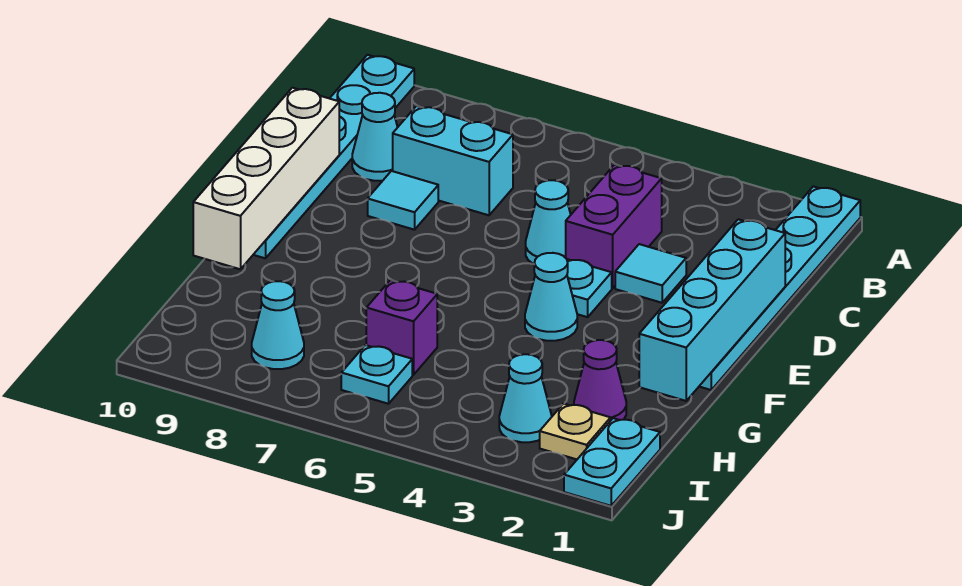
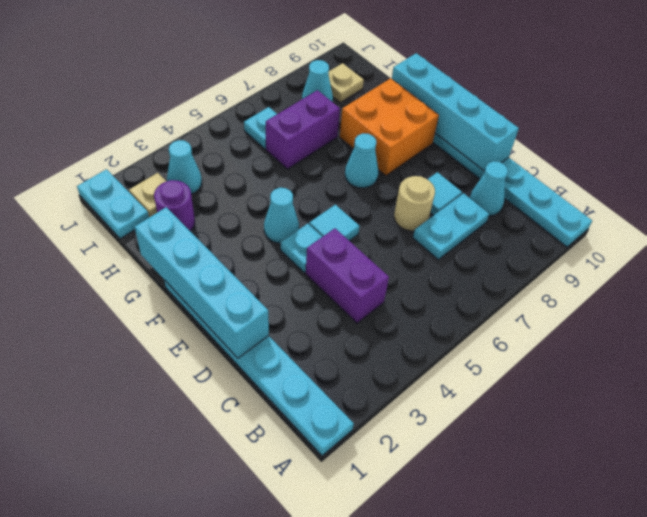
cyan 1x2 brick [393,106,513,215] -> cyan 1x2 plate [413,193,489,260]
cyan 1x1 tile [615,244,686,303] -> cyan 1x1 tile moved to [309,205,359,241]
cyan 1x1 cone [526,180,571,264] -> cyan 1x1 cone moved to [345,133,378,188]
none -> tan 1x1 round brick [394,176,435,231]
white 1x4 brick [193,88,339,269] -> cyan 1x4 brick [392,53,519,171]
none -> orange 2x2 brick [340,78,439,176]
purple 1x1 cone [574,340,626,420] -> purple 1x1 round brick [154,180,195,231]
purple 1x1 brick [366,280,437,375] -> purple 1x2 brick [266,90,340,169]
none -> tan 1x1 plate [329,63,364,102]

